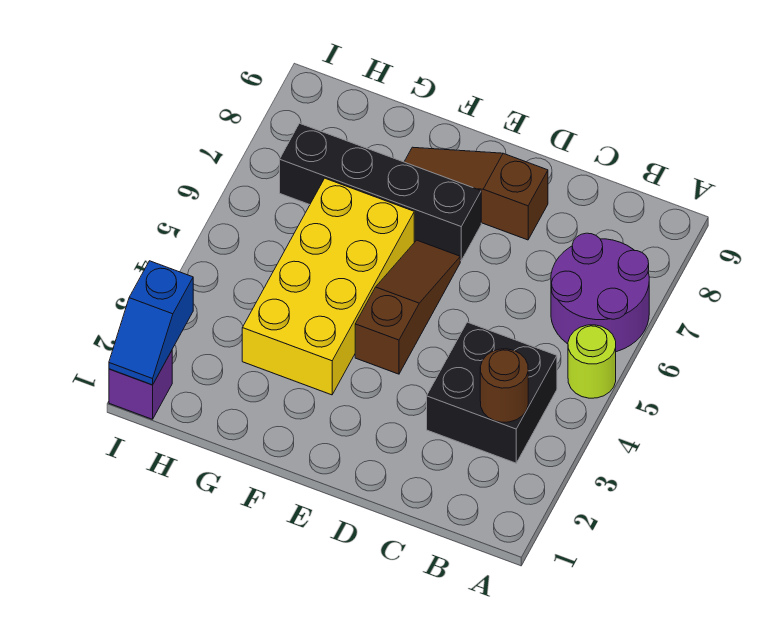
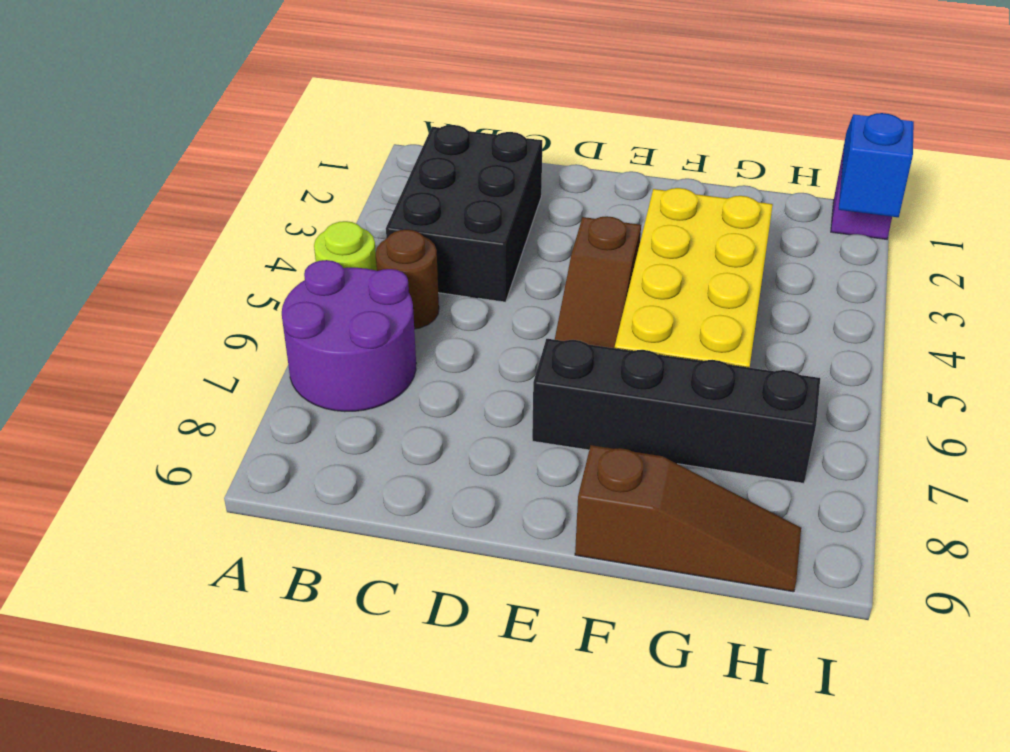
black 2x2 brick [427,322,557,463] -> black 2x3 brick [386,125,542,302]
brown 1x1 round brick [480,349,528,422] -> brown 1x1 round brick moved to [376,230,439,329]
brown 1x3 slope [404,147,548,240] -> brown 1x3 slope moved to [575,445,801,592]

